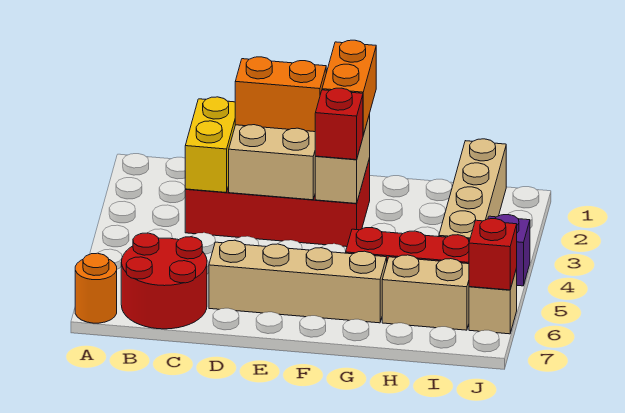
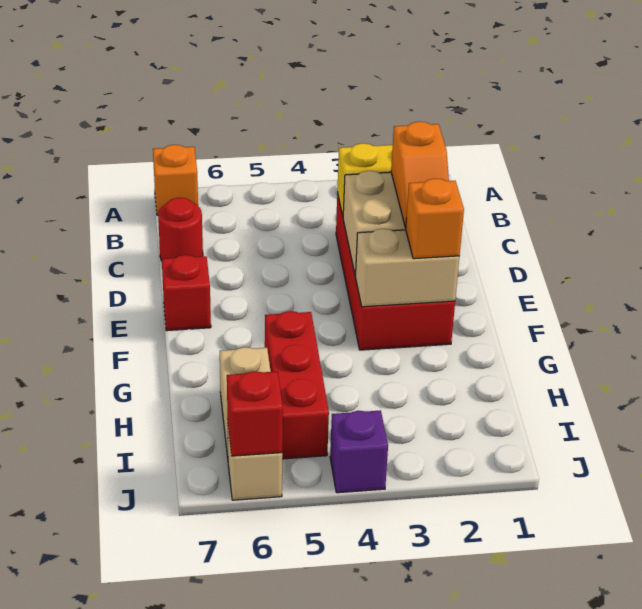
orange 1x1 round brick [75,253,117,323] -> orange 1x1 brick [153,145,198,215]
red 2x2 round brick [121,233,207,329] -> red 1x1 round brick [158,198,203,261]
orange 1x2 brick [235,57,326,132] -> orange 1x2 slope [391,121,449,228]
tan 1x4 brick [209,240,387,323] -> none
orange 1x2 brick [322,40,376,135] -> orange 1x1 brick [406,179,464,259]
red 1x1 brick [315,88,363,160] -> red 1x1 brick moved to [162,255,211,331]
tan 1x4 brick [439,139,506,239] -> none

